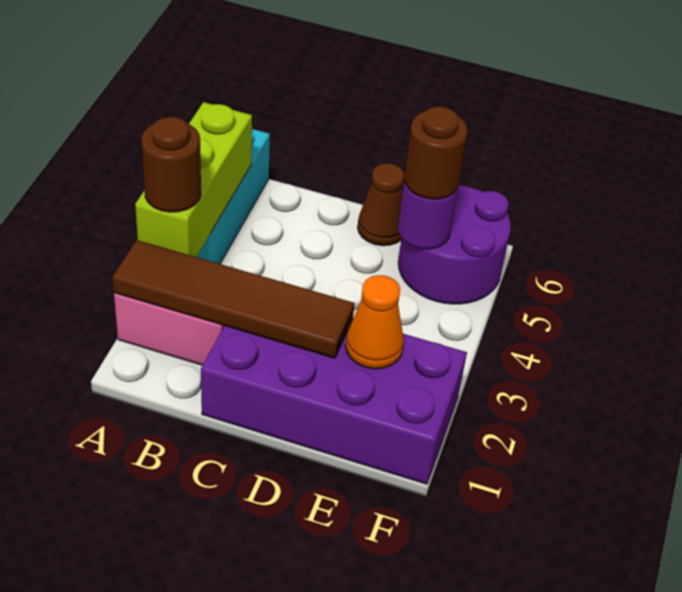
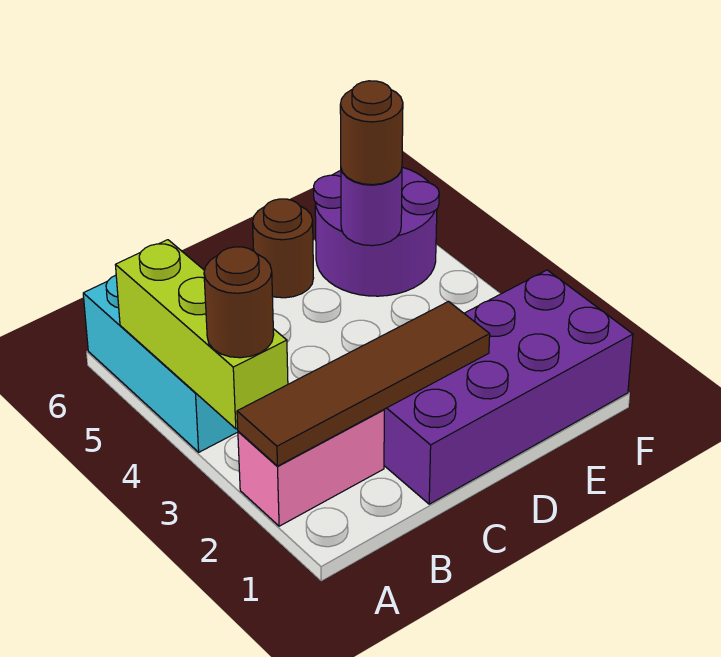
brown 1x1 cone [358,164,404,246] -> brown 1x1 round brick [253,199,313,298]
orange 1x1 cone [345,275,404,369] -> none

